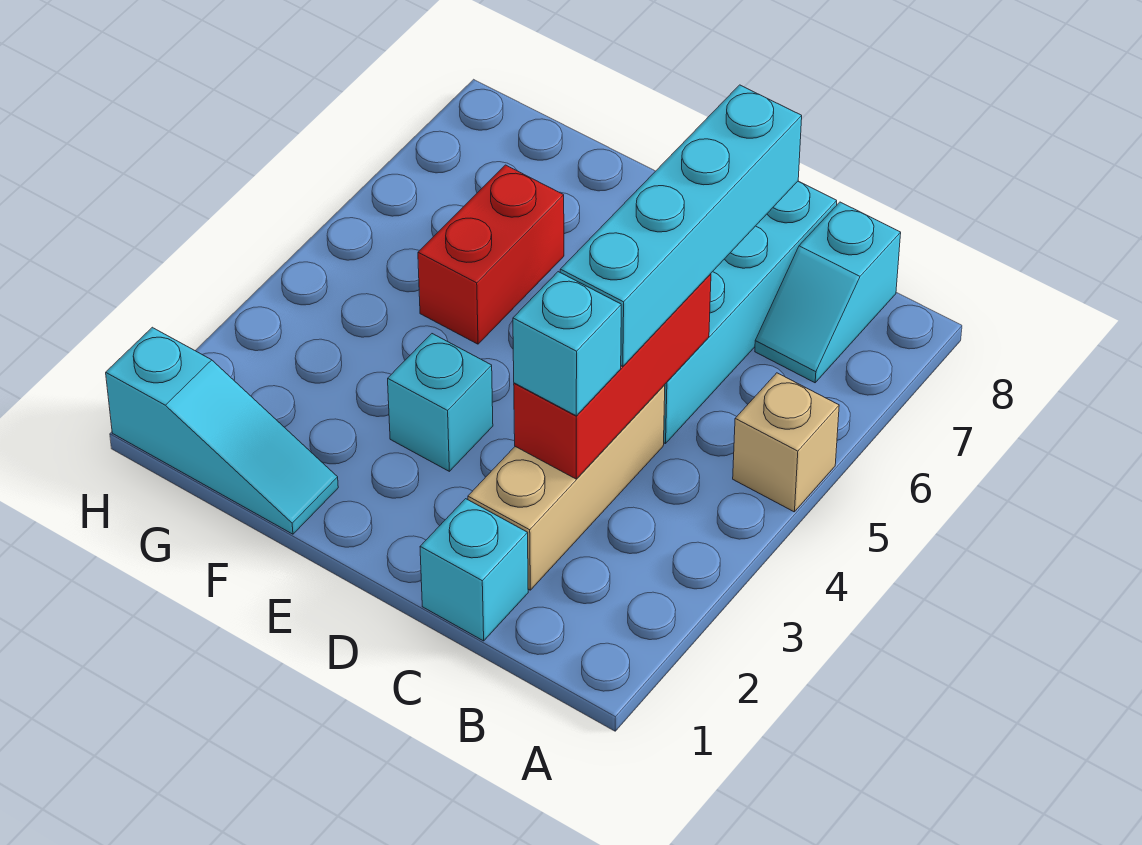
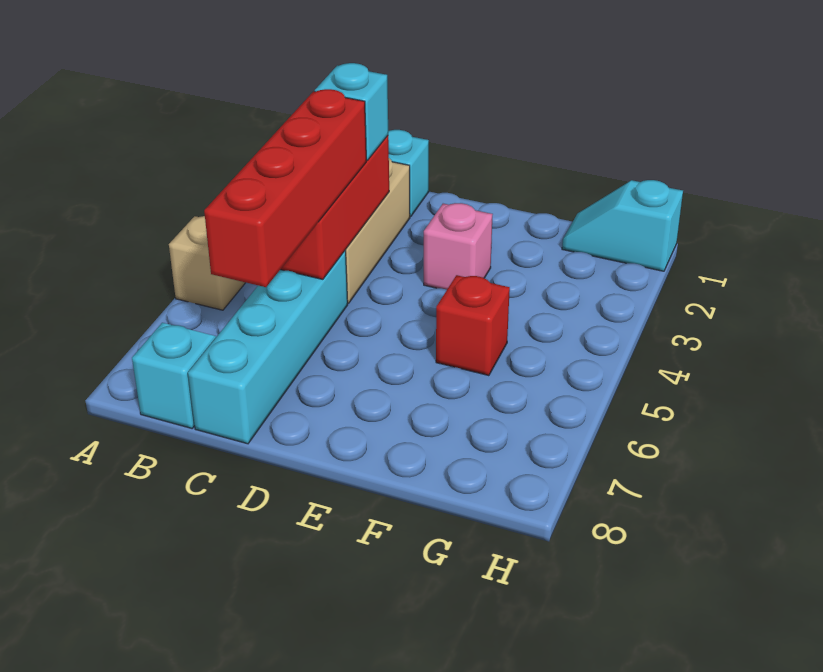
cyan 1x4 brick [560,85,802,367] -> red 1x4 brick [204,89,366,287]
cyan 1x1 brick [388,334,493,471] -> pink 1x1 brick [424,203,493,290]
cyan 1x3 slope [106,327,338,534] -> cyan 1x2 slope [562,180,683,271]
red 1x2 brick [418,165,564,344] -> red 1x1 brick [436,275,510,376]

